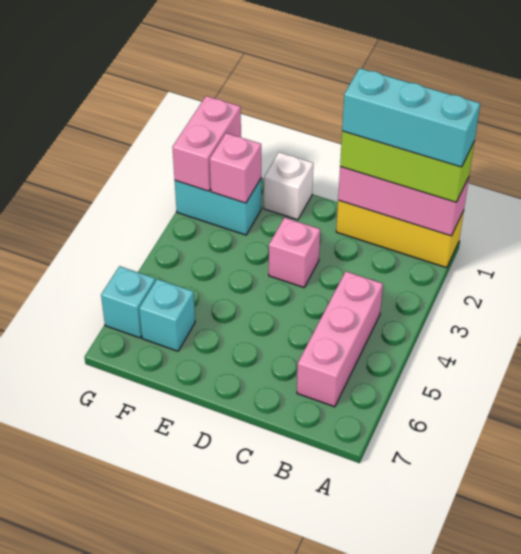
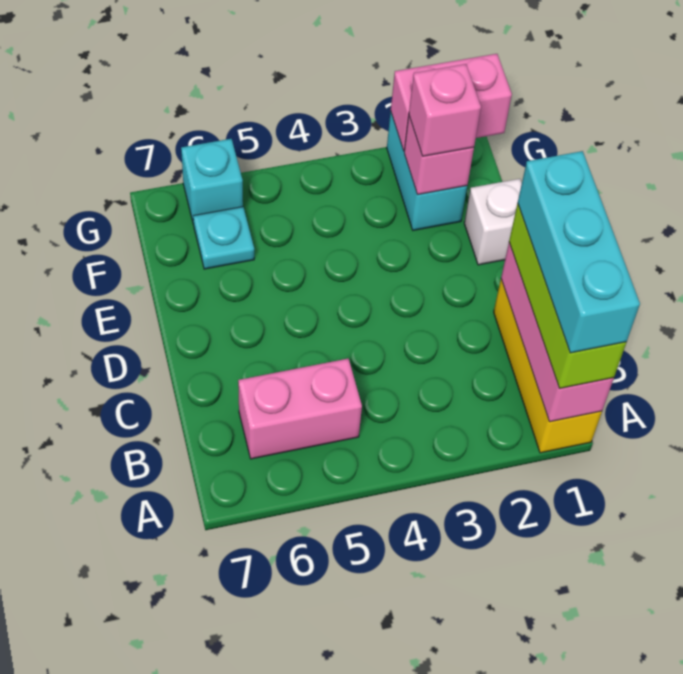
pink 1x3 brick [297,271,383,407] -> pink 1x2 brick [238,359,362,459]
pink 1x1 brick [269,218,320,287] -> pink 1x1 brick moved to [409,64,481,156]
cyan 1x1 brick [139,279,195,351] -> cyan 1x1 plate [193,207,254,269]

